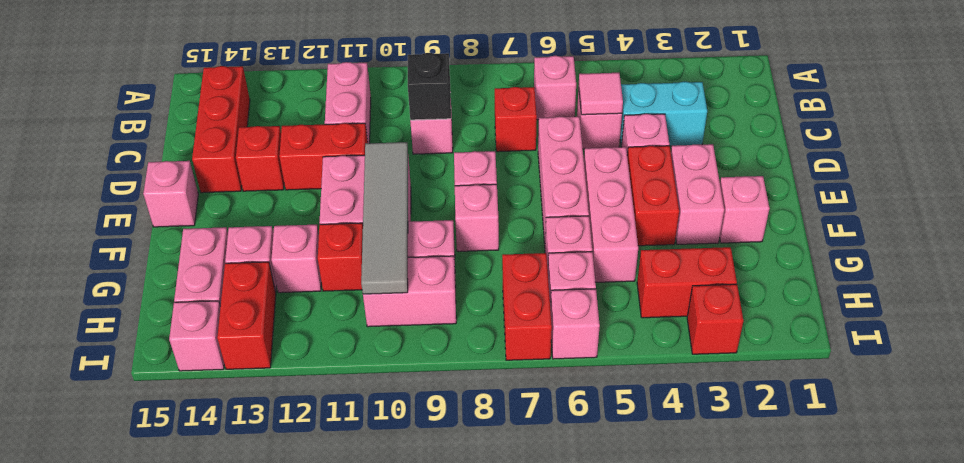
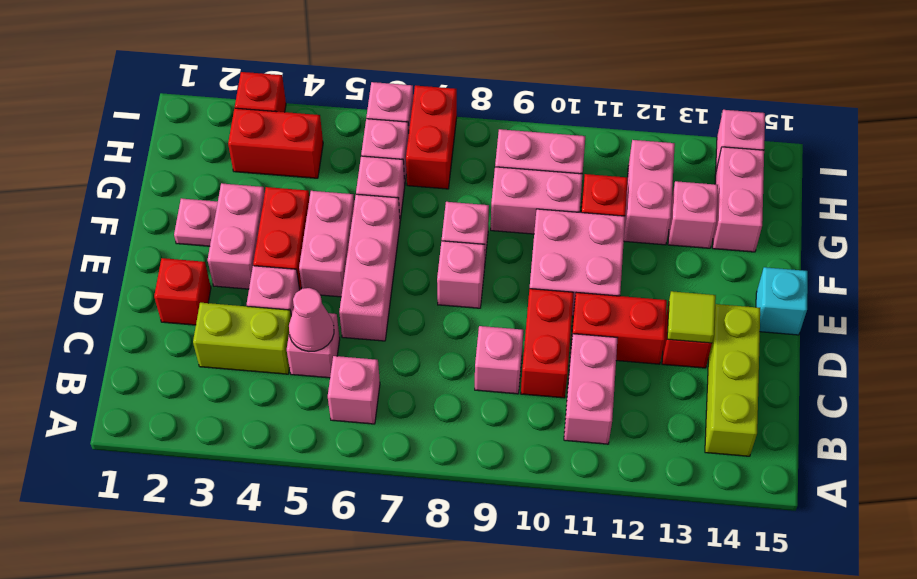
red 1x3 brick [192,66,250,193] -> lime 1x3 brick [705,304,760,456]
cyan 1x2 brick [620,82,707,146] -> lime 1x2 brick [193,303,291,374]
pink 1x1 tile [579,73,623,115] -> pink 1x1 cone [289,288,334,352]
red 1x1 brick [495,87,537,152] -> red 1x1 brick moved to [154,258,211,325]
black 1x1 brick [408,53,451,120] -> none
none -> lime 1x1 tile [667,291,716,343]
pink 1x3 brick [584,147,638,282] -> pink 1x2 brick [299,191,354,297]
grey 1x4 tile [361,142,408,294] -> none
pink 1x1 brick [143,161,198,227] -> cyan 1x1 brick [756,267,808,335]
pink 1x1 brick [720,176,770,243] -> pink 1x1 plate [174,198,218,246]
pink 1x1 brick [271,225,321,293] -> pink 1x2 brick [624,140,675,245]
red 1x2 brick [217,262,276,369] -> red 1x2 brick moved to [521,289,574,398]

